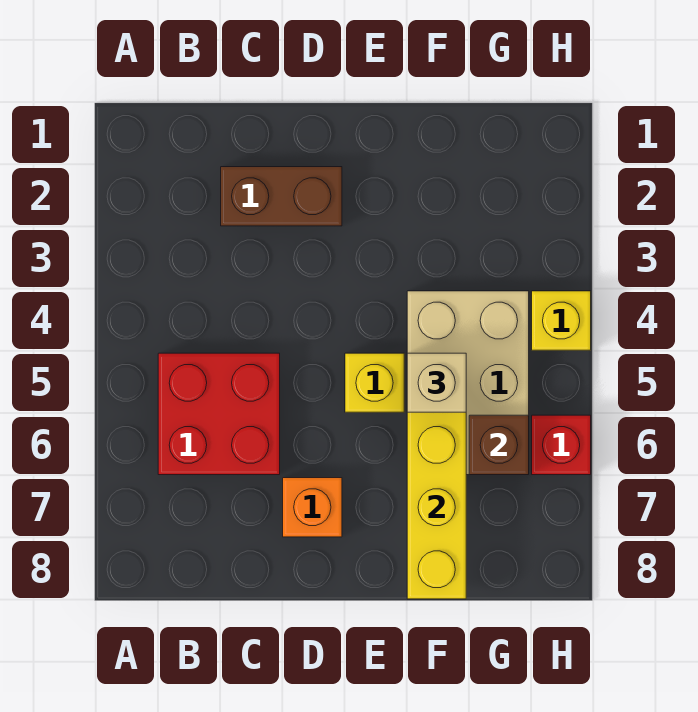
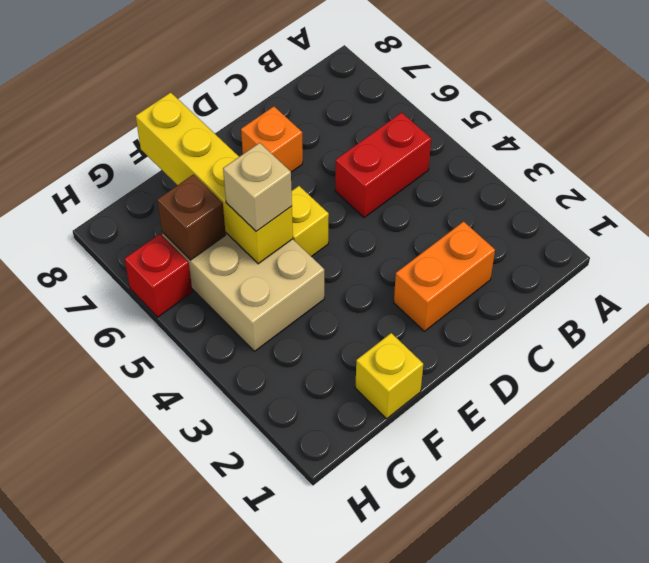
red 2x2 brick [158,353,280,475] -> red 1x2 brick [335,113,431,217]
brown 1x2 brick [221,167,342,226] -> orange 1x2 brick [394,222,495,331]
yellow 1x1 brick [532,291,591,350] -> yellow 1x1 brick moved to [355,333,423,419]

